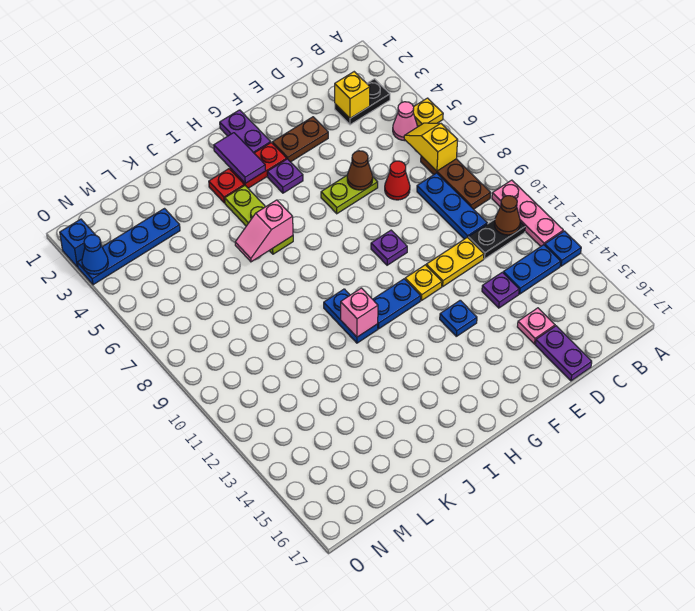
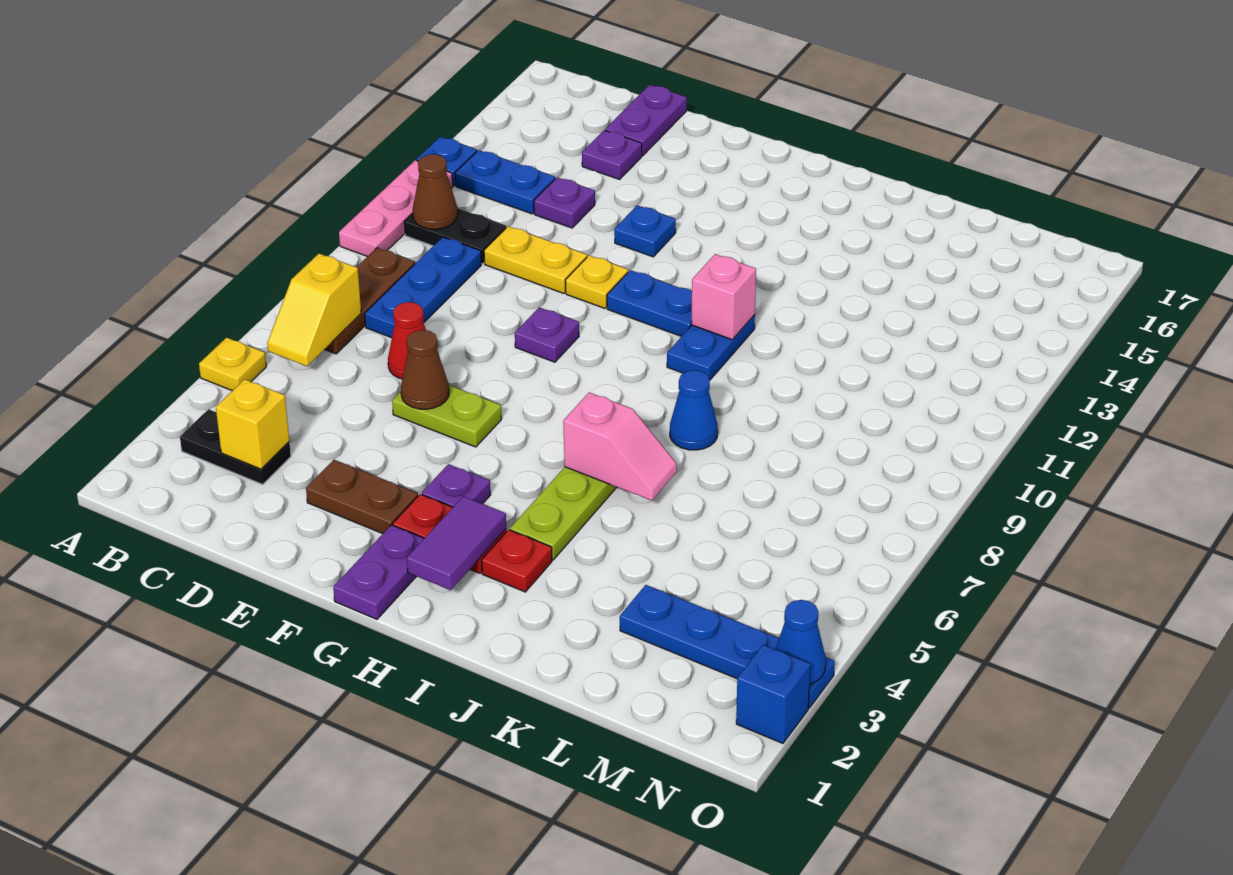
pink 1x1 cone [393,102,418,141] -> none
pink 1x1 plate [517,308,555,344] -> purple 1x1 plate [582,130,642,179]
none -> blue 1x1 cone [670,370,718,450]

